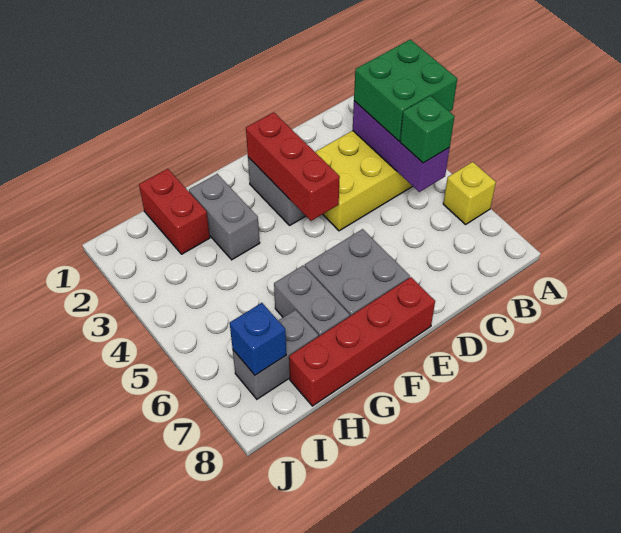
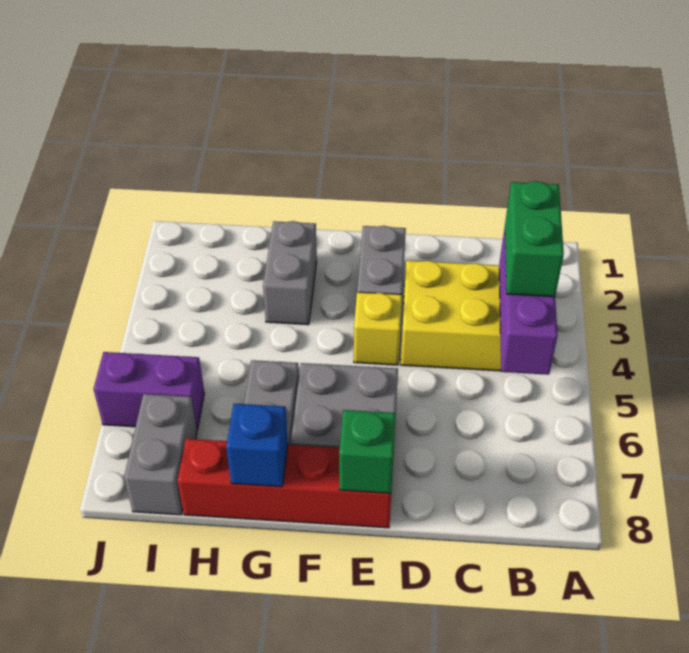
green 2x2 brick [354,40,457,141] -> green 1x2 brick [505,181,564,297]
yellow 1x1 brick [443,162,496,224] -> yellow 1x1 brick moved to [354,292,402,365]
green 1x1 brick [400,96,455,163] -> green 1x1 brick moved to [339,410,396,493]
red 1x3 brick [246,112,340,221] -> none
red 1x2 brick [139,169,210,254] -> none
grey 1x2 brick [233,310,318,399] -> grey 1x2 brick turned to [124,394,197,515]
none -> purple 1x2 brick [93,352,205,430]
blue 1x1 brick [230,303,286,375] -> blue 1x1 brick moved to [226,404,288,487]

